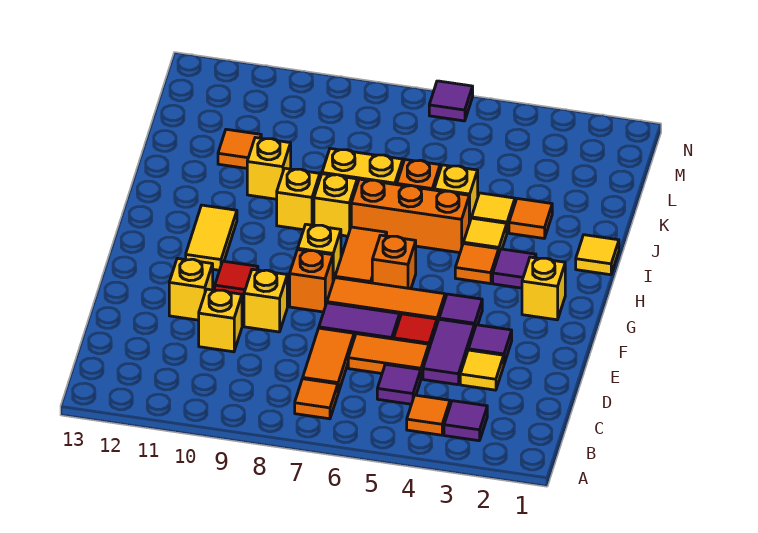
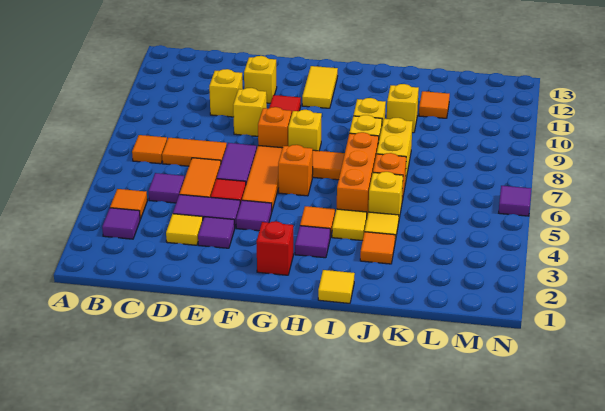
yellow 1x1 brick [522,257,565,320] -> red 1x1 brick [257,221,293,275]
yellow 1x2 tile [186,205,237,270] -> yellow 1x2 tile turned to [302,66,338,108]

